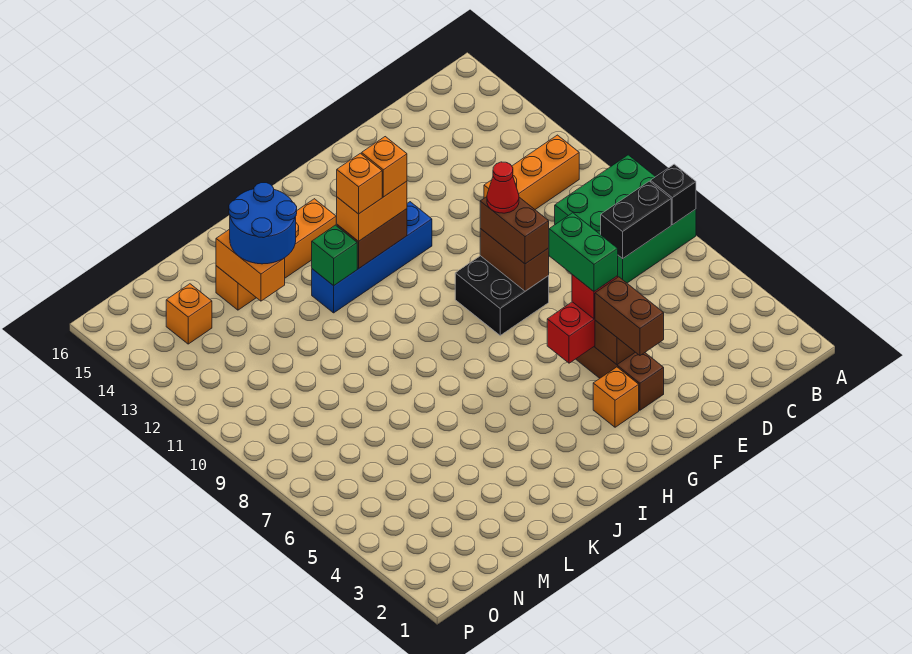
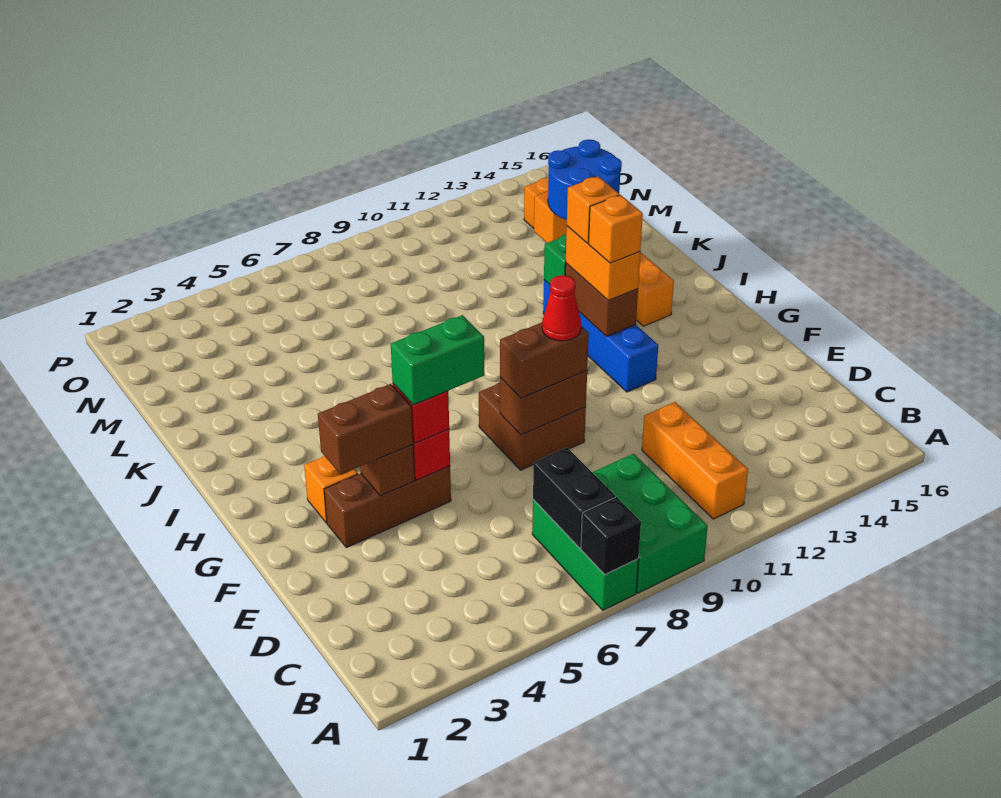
black 2x2 brick [455,256,549,335] -> brown 2x2 brick [479,383,586,470]

